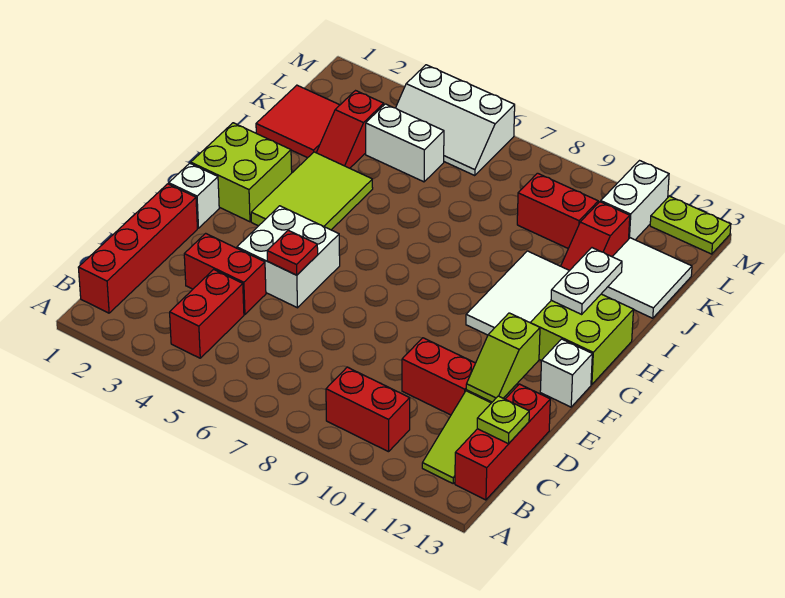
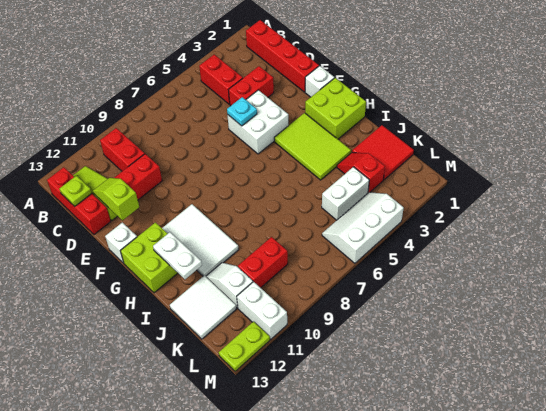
red 1x2 brick [326,367,410,452] -> red 1x2 brick turned to [100,128,145,171]
red 1x1 plate [267,230,318,275] -> cyan 1x1 plate [227,97,257,126]
red 1x2 slope [561,202,630,271] -> white 1x2 slope [206,263,253,308]

